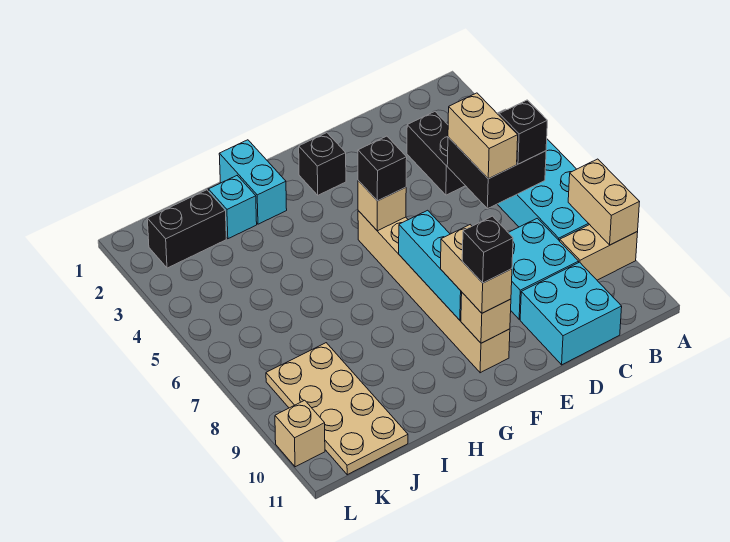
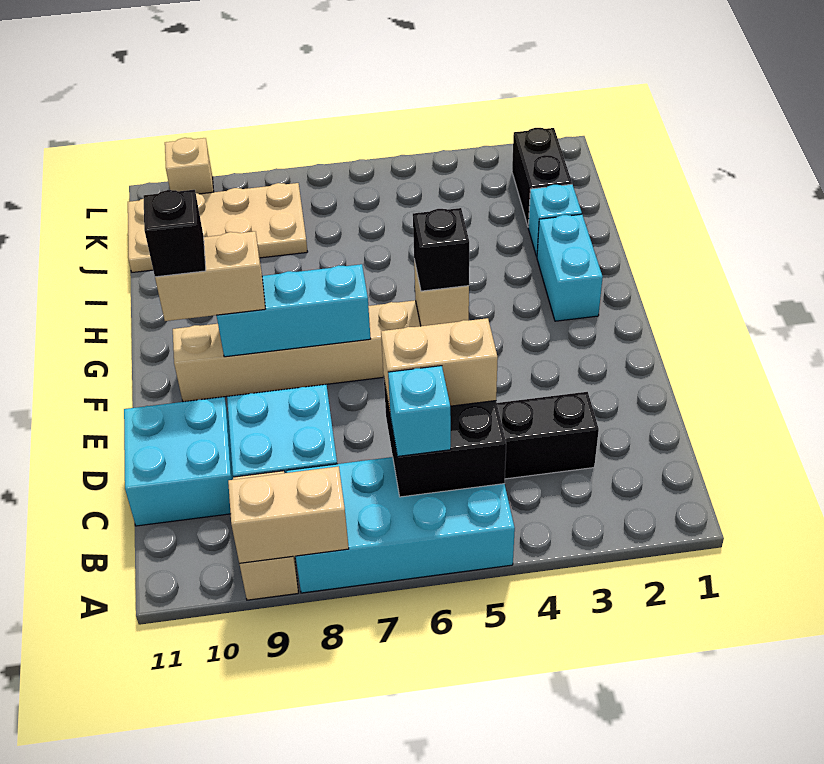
black 1x1 brick [499,100,547,164] -> cyan 1x1 brick [388,366,451,456]
black 1x1 brick [299,133,346,195] -> none
tan 1x1 brick [461,293,511,343] -> none
cyan 1x2 brick [219,140,287,224] -> cyan 1x2 brick turned to [537,214,603,321]

